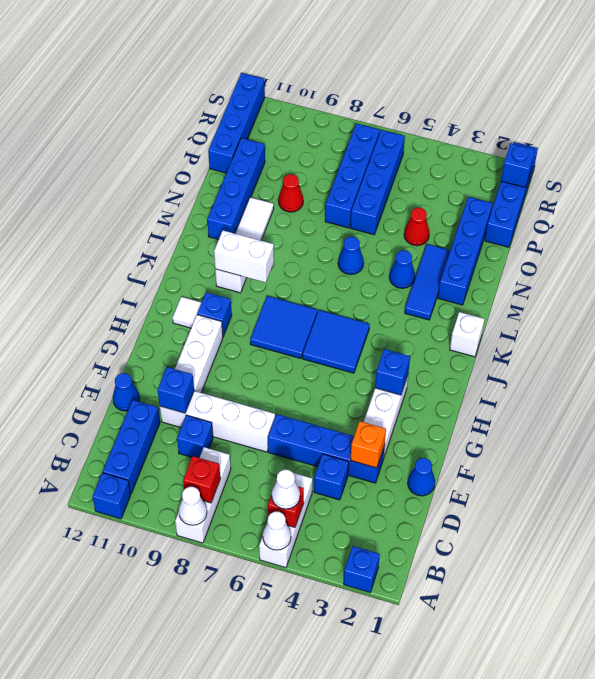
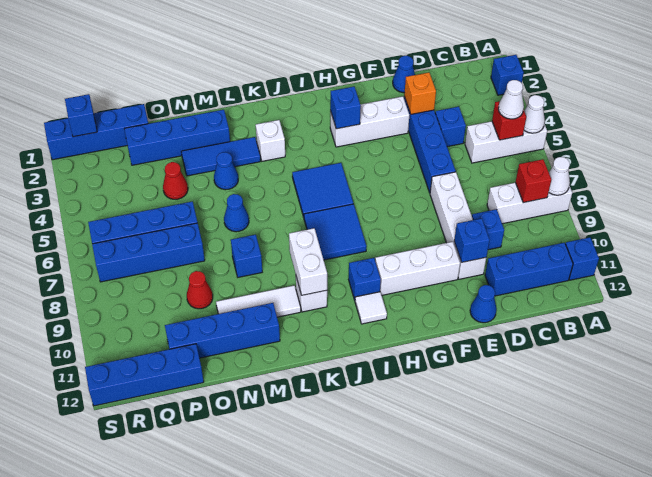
white 1x1 brick [450,312,484,357] -> white 1x1 brick moved to [256,120,285,161]
none -> blue 1x1 brick [231,235,262,277]

